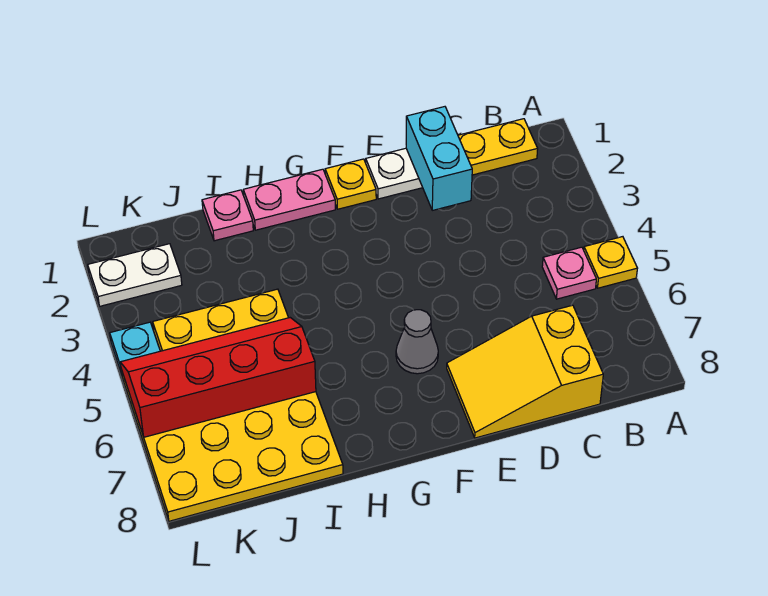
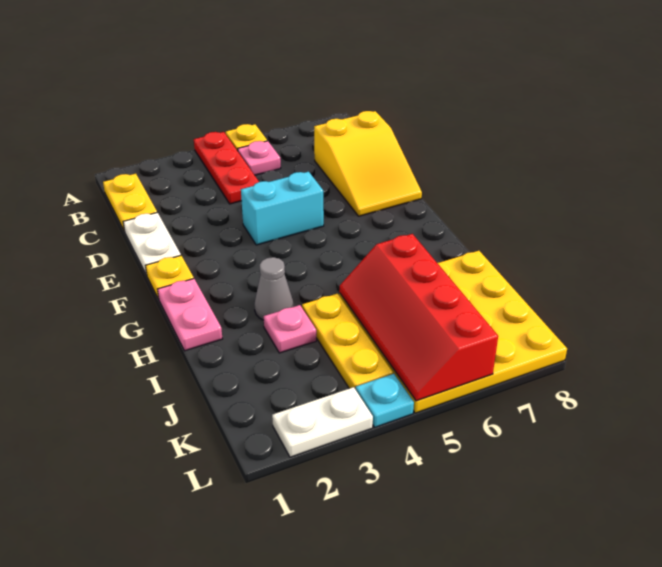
none -> red 1x3 plate [194,132,259,204]
cyan 1x2 brick [406,107,472,210] -> cyan 1x2 brick moved to [241,172,324,245]
grey 1x1 cone [396,310,438,374] -> grey 1x1 cone moved to [254,257,293,320]
pink 1x1 plate [202,190,253,241] -> pink 1x1 plate moved to [264,305,316,353]
white 1x2 plate [88,244,182,306] -> white 1x2 plate turned to [272,387,373,457]

